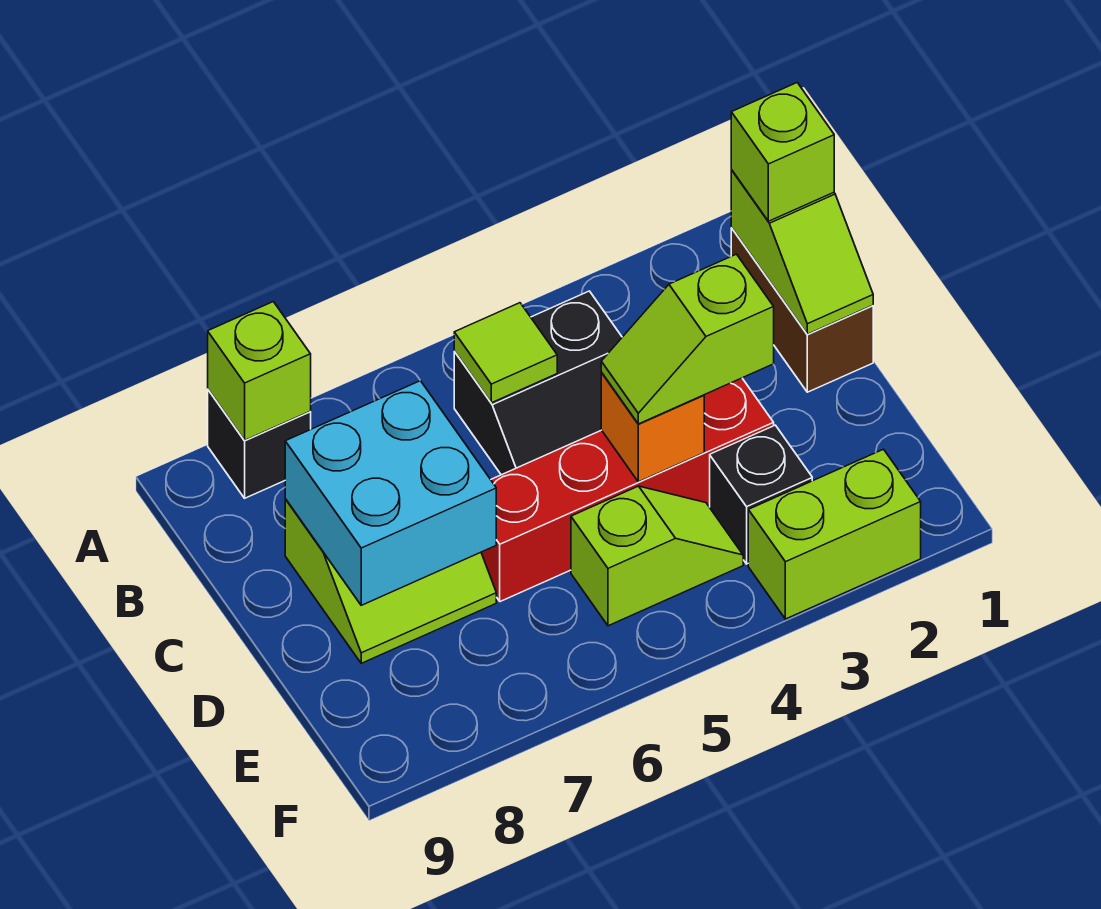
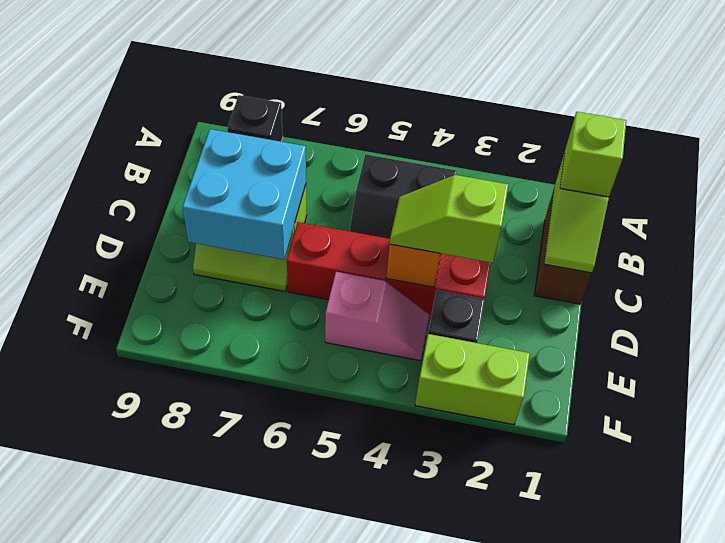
lime 1x1 brick [208,302,311,440] -> none
lime 1x1 tile [454,303,557,403] -> none
lime 1x2 slope [571,486,743,626] -> pink 1x2 slope [325,272,430,361]

